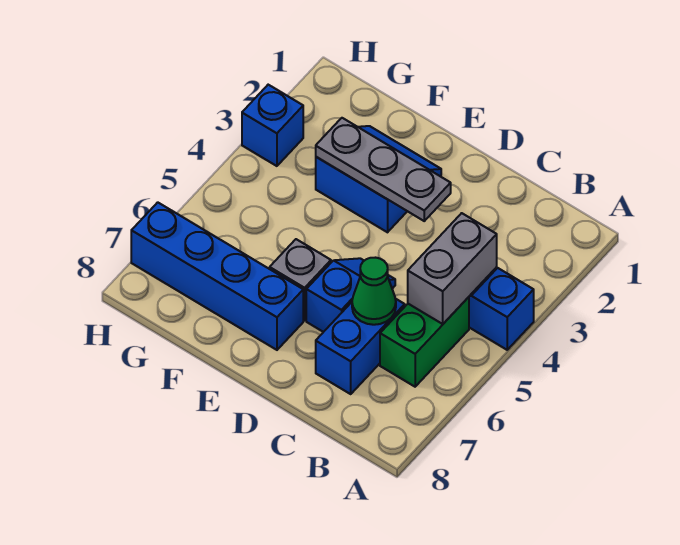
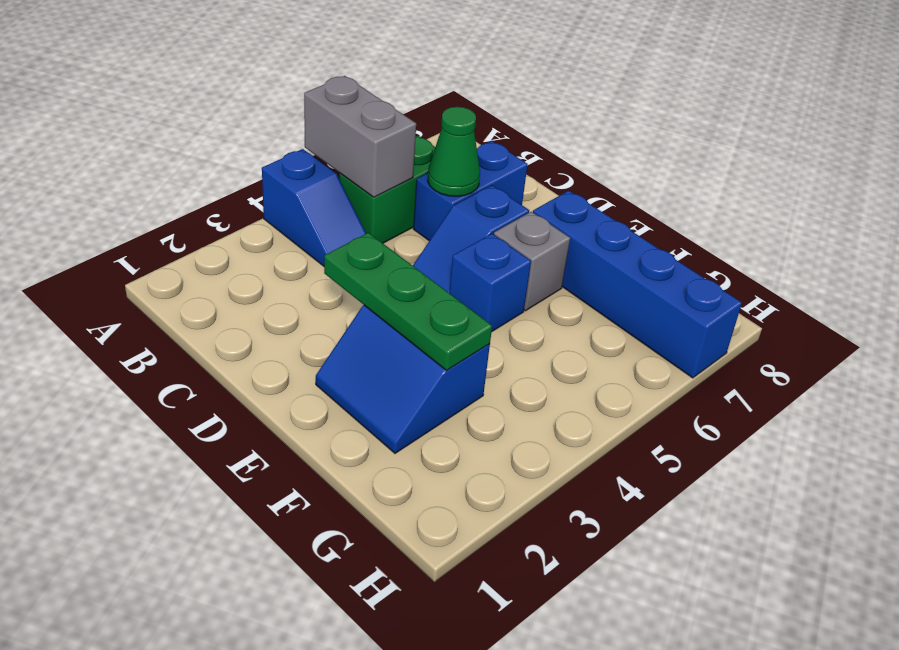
grey 1x2 brick [408,213,497,324] -> grey 1x2 brick turned to [304,76,416,197]
grey 1x3 plate [316,118,451,221] -> green 1x3 plate [324,233,492,370]
blue 1x1 brick [242,85,303,166] -> blue 1x1 brick moved to [449,234,531,331]

